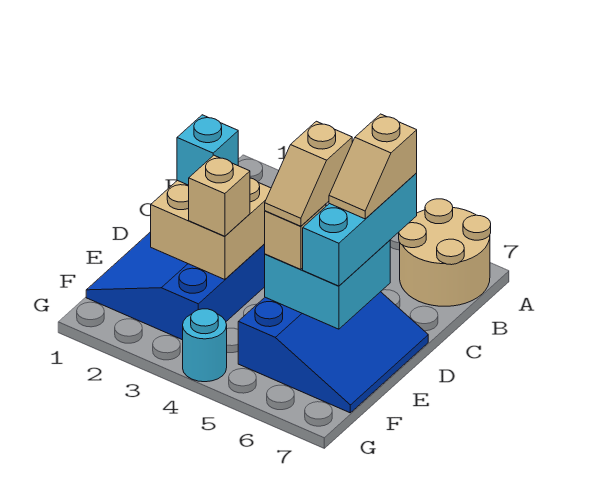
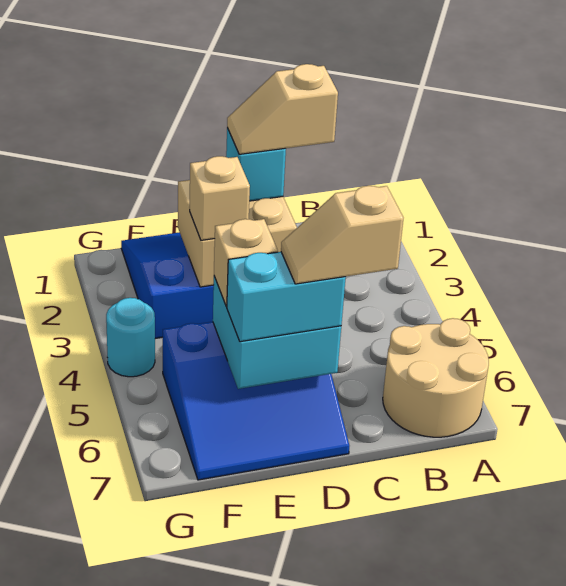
cyan 1x3 brick [303,173,417,286] -> cyan 1x2 brick [227,252,346,342]
tan 1x2 slope [265,121,352,226] -> tan 1x2 slope moved to [227,64,338,154]

